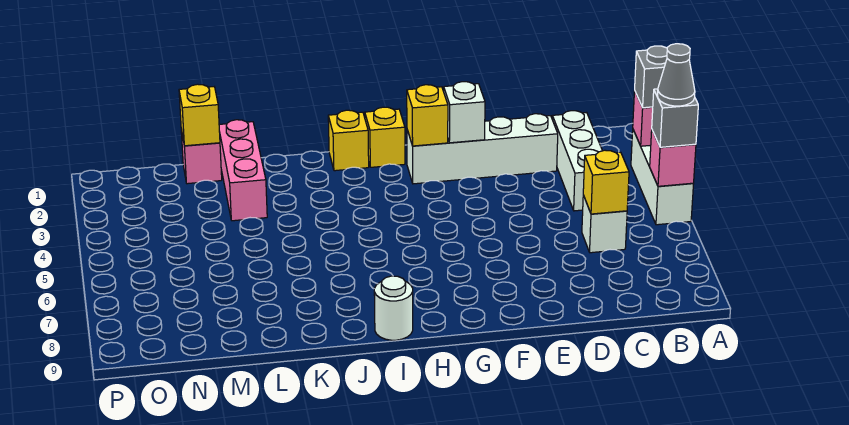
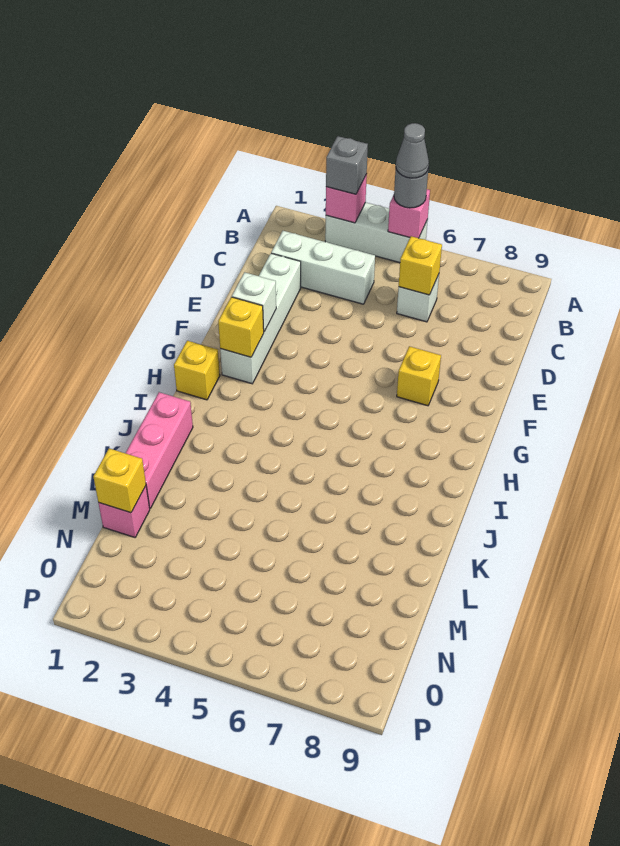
grey 1x1 brick [652,89,698,147] -> grey 1x1 round brick [394,170,428,208]
yellow 1x1 brick [328,110,369,171] -> yellow 1x1 brick moved to [397,346,441,406]
white 1x1 round brick [374,276,413,340] -> none
pink 1x3 brick [219,120,267,221] -> pink 1x3 brick turned to [126,392,193,508]

